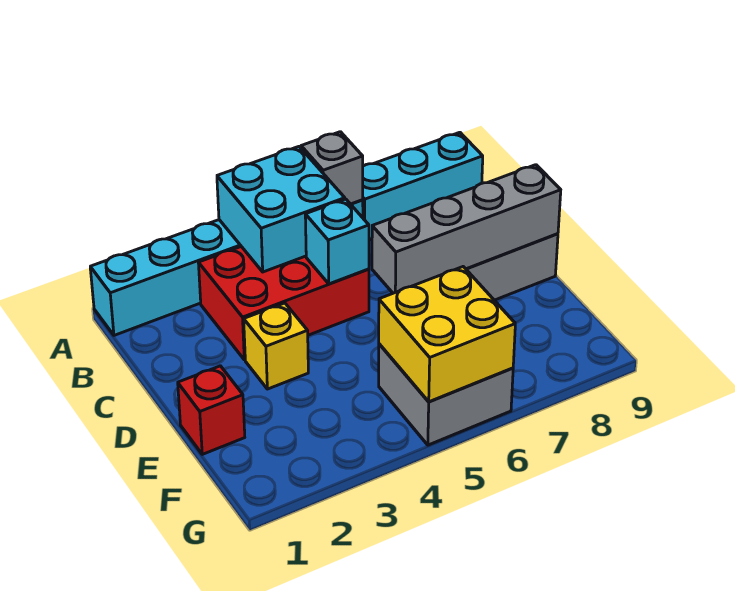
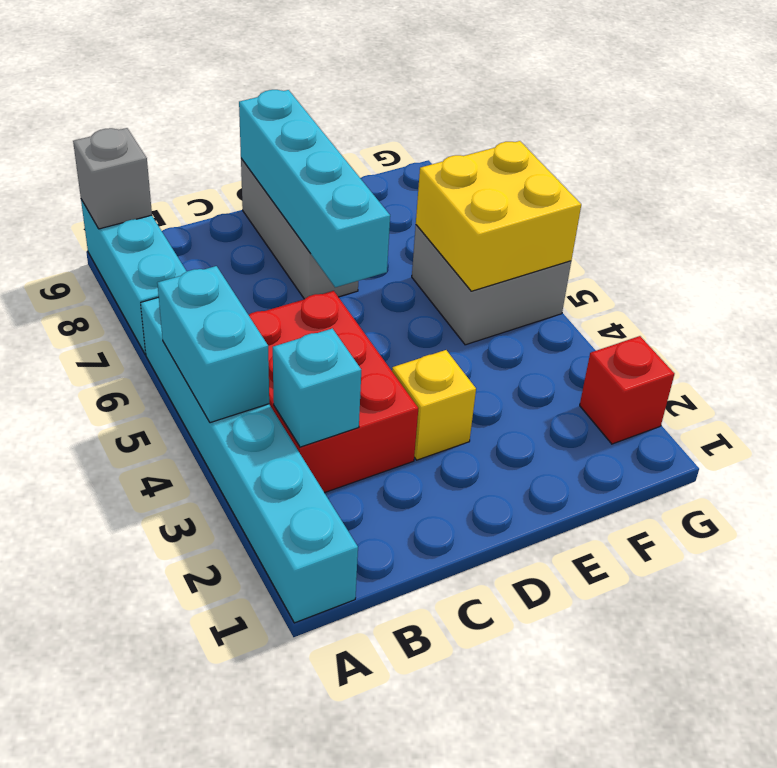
cyan 2x2 brick [217,147,345,272] -> cyan 1x2 brick [157,266,269,423]
grey 1x1 brick [301,132,363,204] -> grey 1x1 brick moved to [73,128,152,229]
cyan 1x1 brick [305,199,369,284] -> cyan 1x1 brick moved to [273,328,361,447]
grey 1x4 brick [372,165,561,293] -> cyan 1x4 brick [239,90,390,287]
red 1x1 brick [178,366,245,454] -> red 1x1 brick moved to [580,336,674,444]

